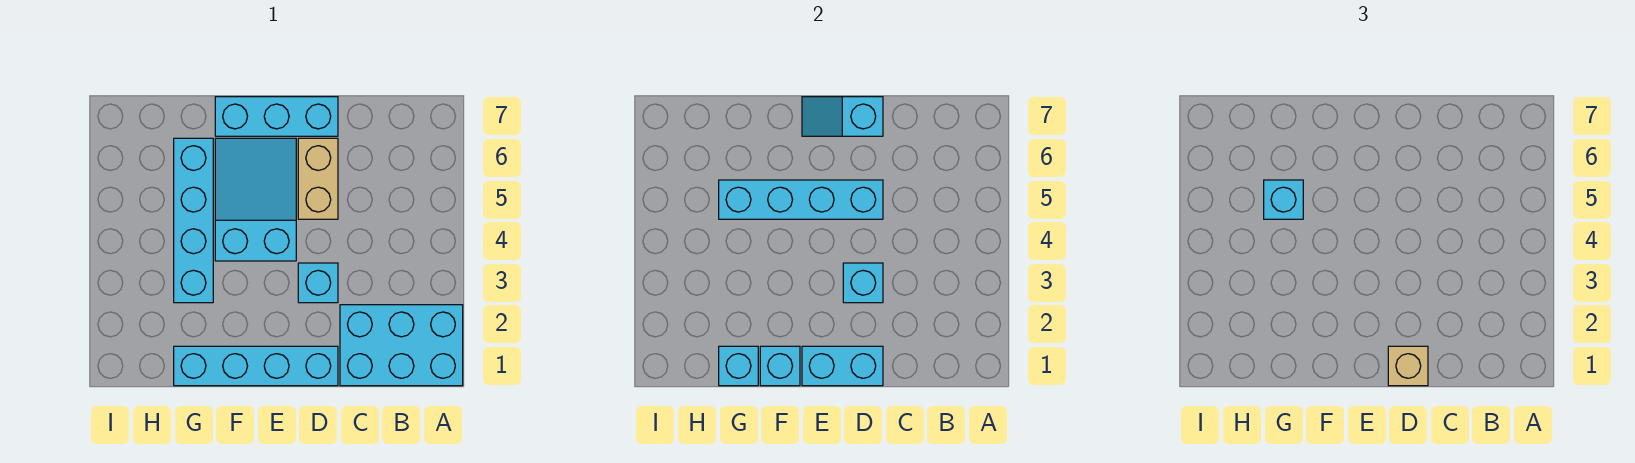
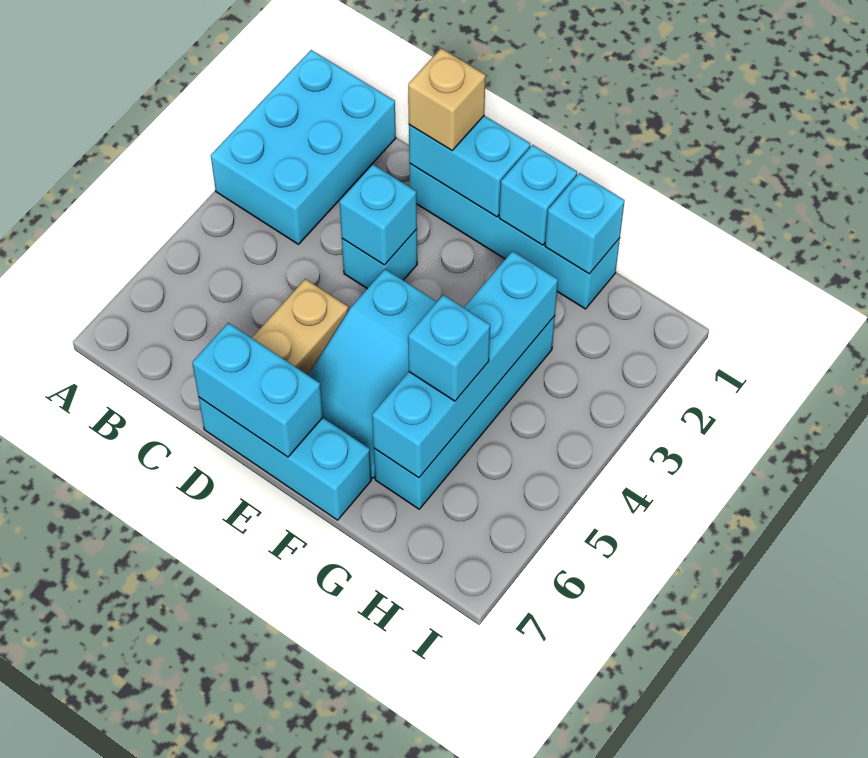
cyan 2x3 brick [340,305,463,386] -> cyan 2x3 brick turned to [211,50,396,244]
cyan 1x4 brick [719,180,883,219] -> cyan 1x4 brick turned to [372,251,558,478]
cyan 1x2 slope [802,97,883,136] -> cyan 1x2 brick [192,323,323,457]

